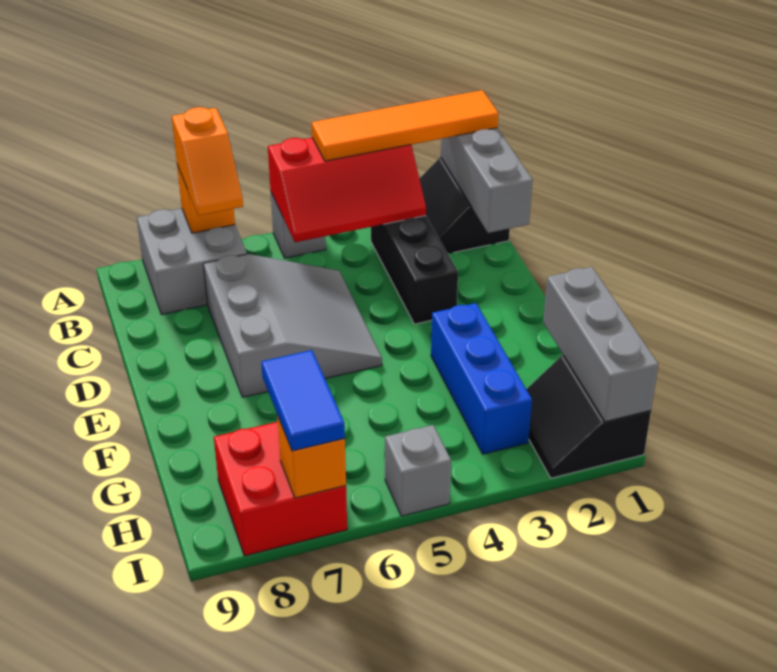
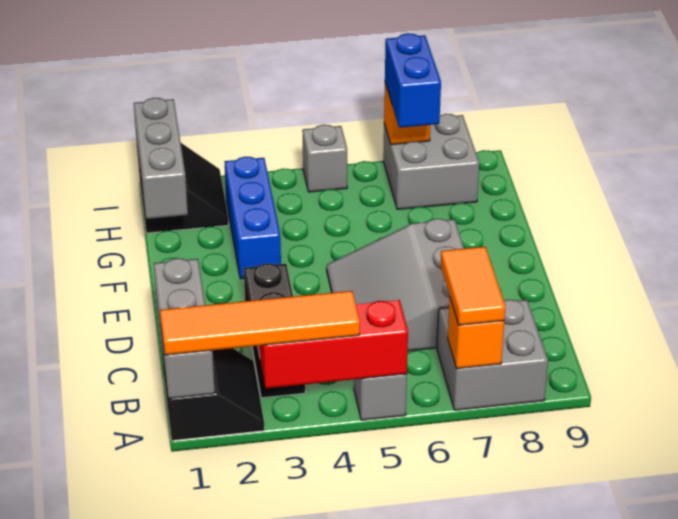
orange 1x2 slope [172,107,243,216] -> orange 1x2 tile [441,247,505,325]
red 2x2 brick [214,422,347,556] -> grey 2x2 brick [383,114,479,209]
blue 1x2 tile [261,350,345,451] -> blue 1x2 brick [385,33,441,128]

